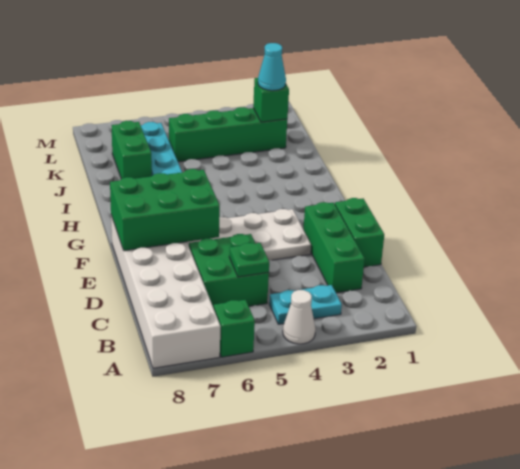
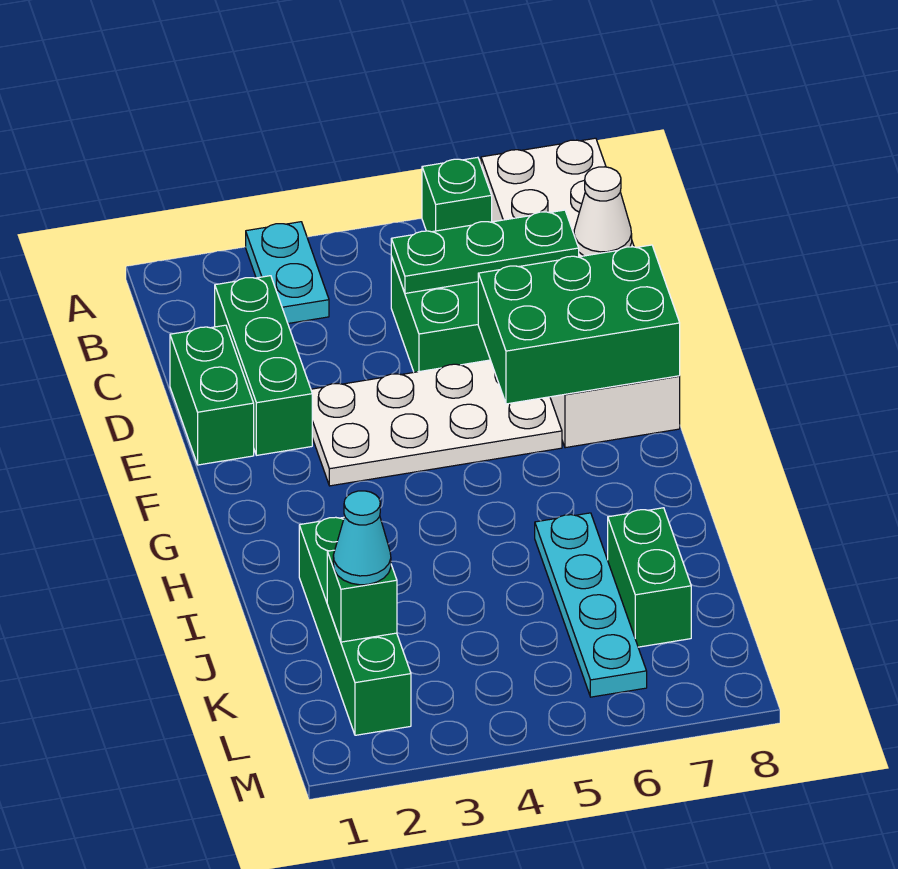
white 1x1 cone [283,290,316,344] -> white 1x1 cone moved to [574,167,632,256]
cyan 1x2 plate [269,285,342,324] -> cyan 1x2 plate turned to [246,222,329,323]
green 1x1 plate [229,243,269,277] -> green 1x3 plate [391,210,579,293]
green 1x4 brick [169,107,287,162] -> green 1x4 brick turned to [299,517,411,735]

